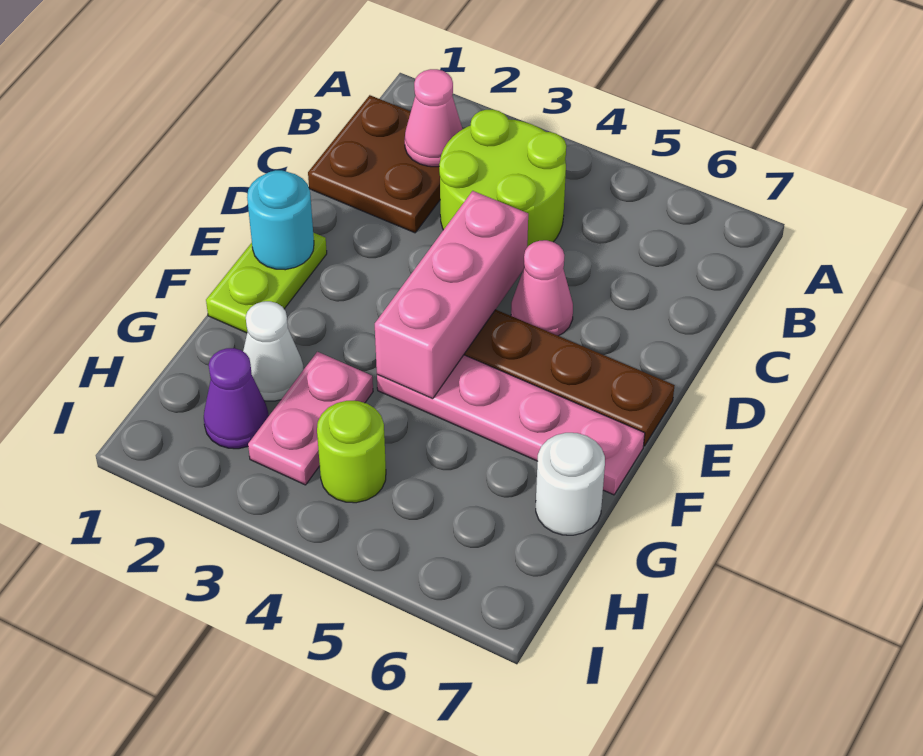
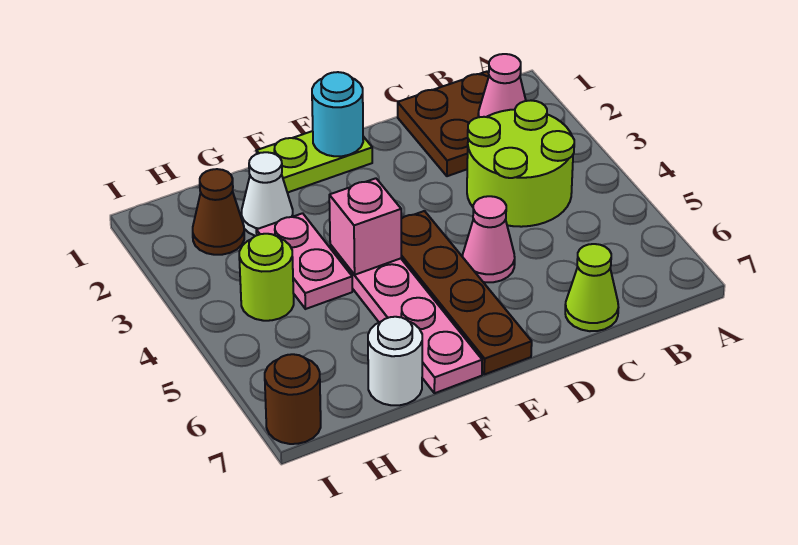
none -> lime 1x1 cone [565,244,619,331]
pink 1x3 brick [375,191,528,399] -> pink 1x1 brick [329,178,401,275]
pink 1x2 plate [248,352,373,485] -> pink 1x2 plate turned to [256,213,352,309]
purple 1x1 cone [204,348,269,449] -> brown 1x1 cone [193,169,244,255]
none -> brown 1x1 round brick [265,354,321,444]

